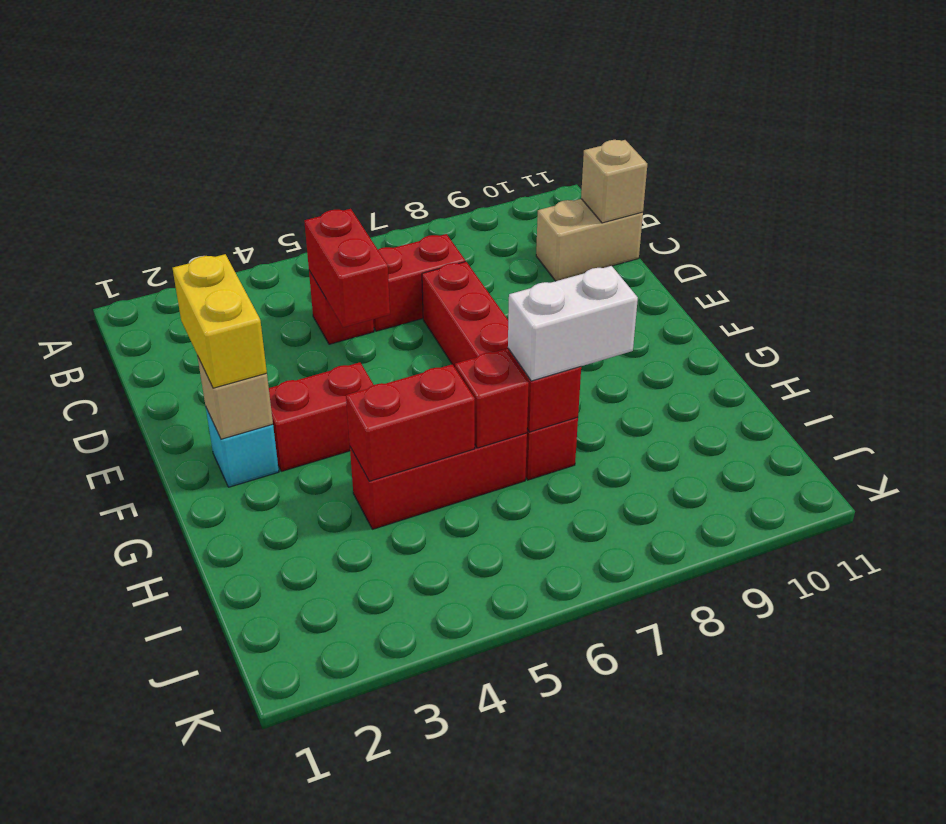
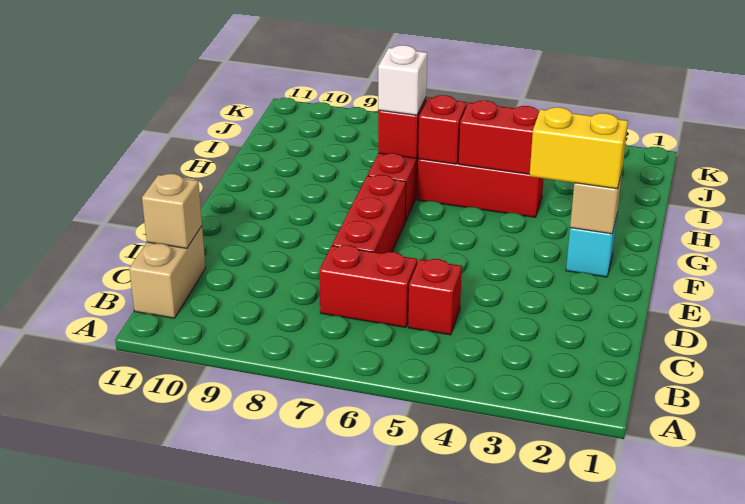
red 1x2 brick [304,209,390,327] -> none
tan 1x2 brick [536,199,643,281] -> tan 1x2 brick turned to [129,226,206,318]
yellow 1x2 brick [173,254,267,388] -> yellow 1x2 brick turned to [529,107,628,189]
red 1x2 brick [269,362,373,471] -> none
white 1x2 brick [508,266,638,381] -> white 1x1 brick [378,45,427,115]

